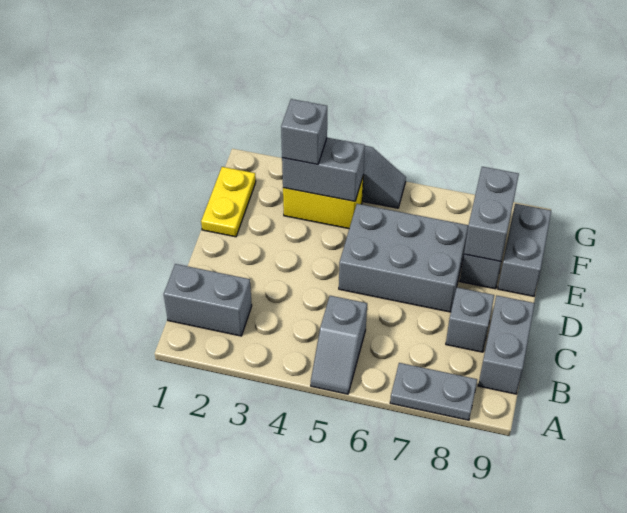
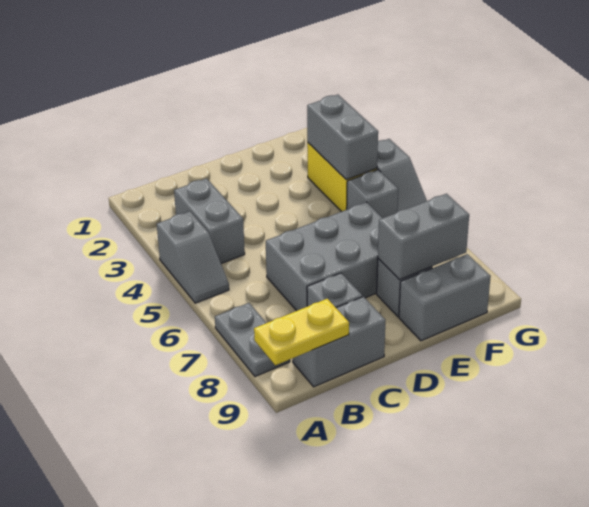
grey 1x2 slope [311,296,367,394] -> grey 1x2 slope turned to [157,211,229,303]
grey 1x2 brick [164,264,252,336] -> grey 1x2 brick moved to [174,178,245,264]
grey 2x3 brick [339,204,468,312] -> grey 2x3 brick turned to [266,202,382,311]
yellow 1x2 plate [201,167,256,237] -> yellow 1x2 plate moved to [254,299,349,365]
grey 1x1 brick [281,99,327,164] -> grey 1x1 brick moved to [347,170,398,218]

